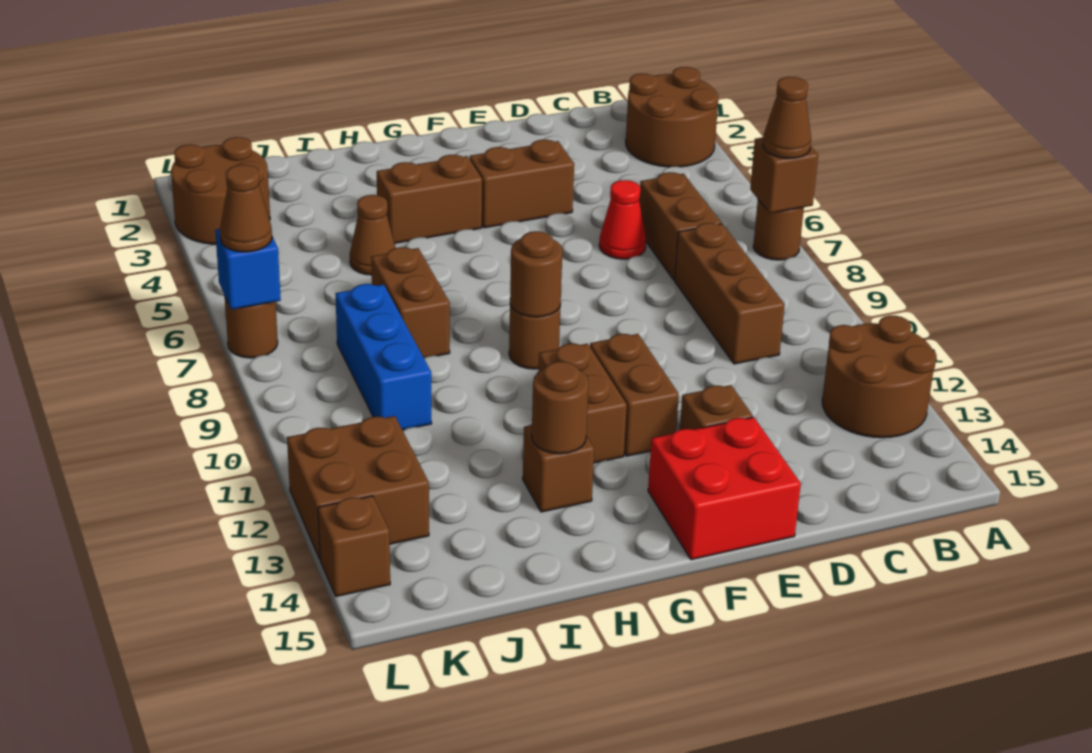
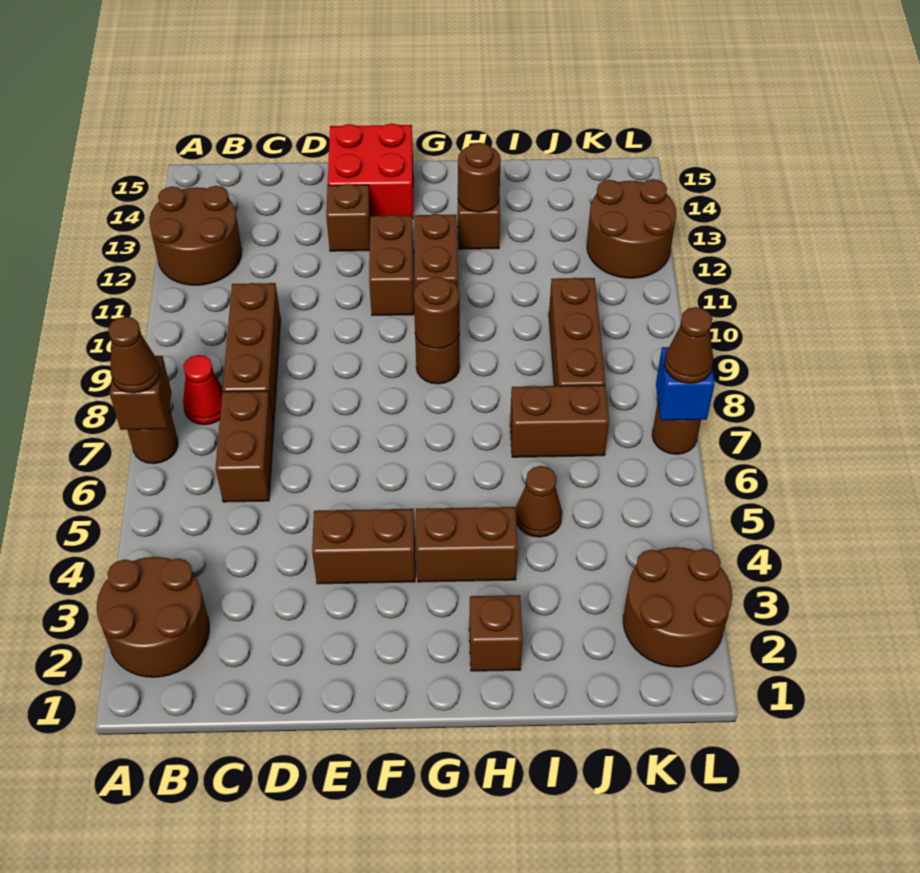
red 1x1 cone [599,180,646,259] -> red 1x1 cone moved to [183,355,223,425]
brown 1x2 brick [371,247,450,358] -> brown 1x2 brick turned to [510,385,609,457]
blue 1x3 brick [335,284,432,430] -> brown 1x3 brick [549,278,605,386]
brown 2x2 brick [287,416,429,559] -> brown 2x2 round brick [587,179,676,278]
brown 1x1 brick [318,496,390,596] -> brown 1x1 brick moved to [469,595,523,671]

